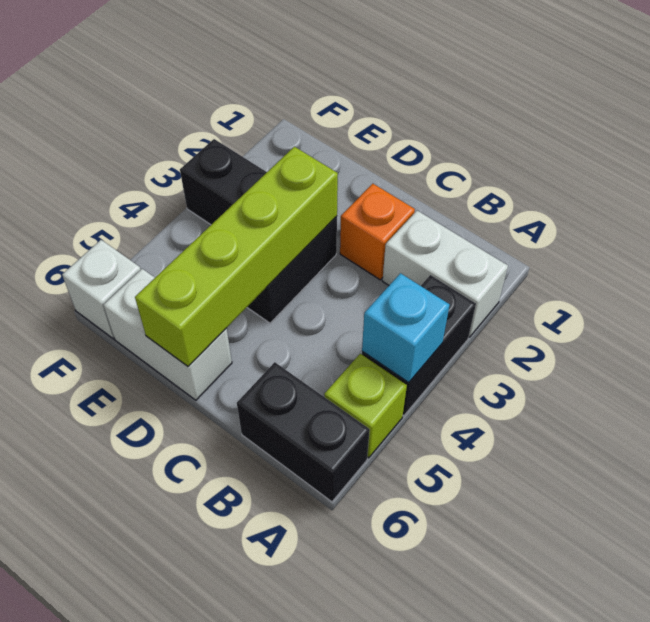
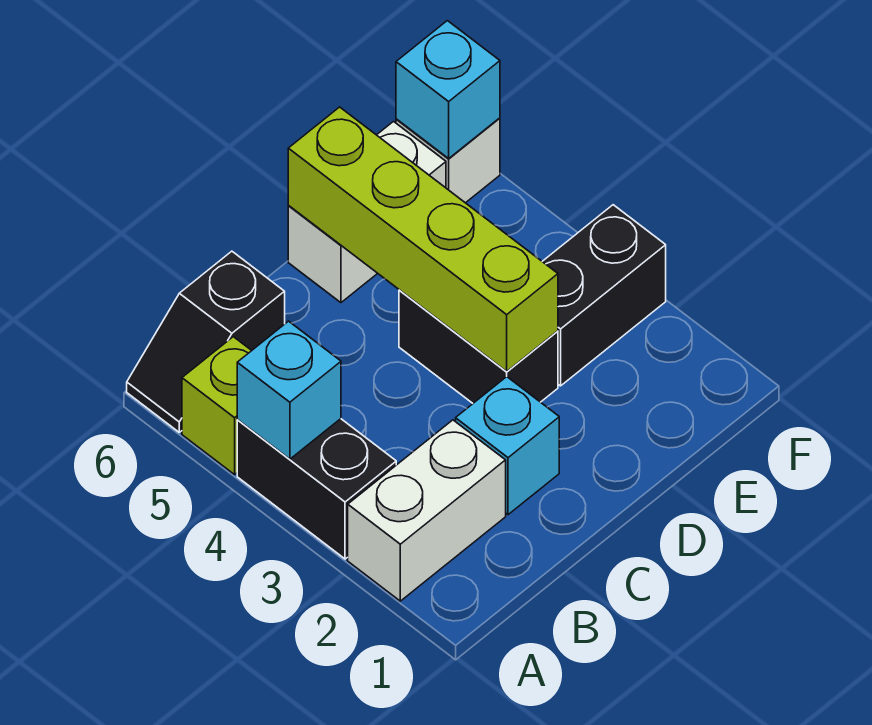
black 1x2 brick [237,362,370,502] -> black 1x2 slope [127,251,285,432]
orange 1x1 brick [340,184,415,280] -> cyan 1x1 brick [456,377,559,515]
none -> cyan 1x1 brick [396,21,500,158]

